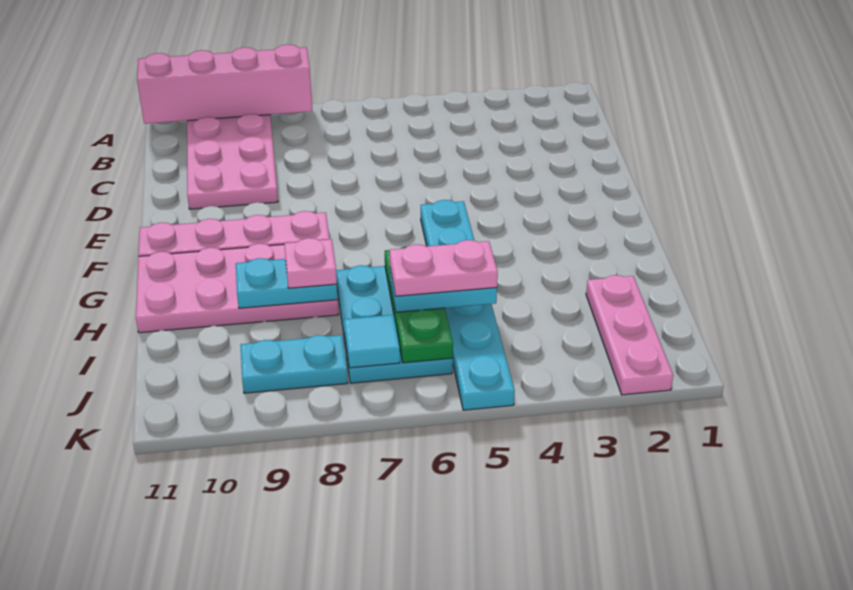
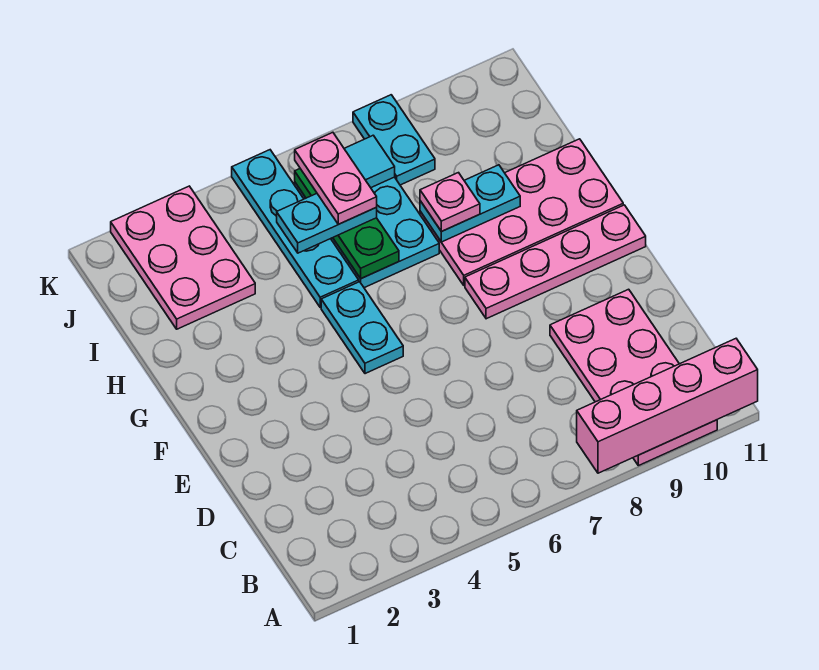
pink 1x3 plate [586,275,673,395] -> pink 2x3 plate [111,186,255,329]
pink 1x2 plate [390,240,498,296] -> pink 1x2 plate turned to [295,132,377,224]
cyan 1x2 plate [240,335,348,393] -> cyan 1x2 plate turned to [353,95,435,185]

